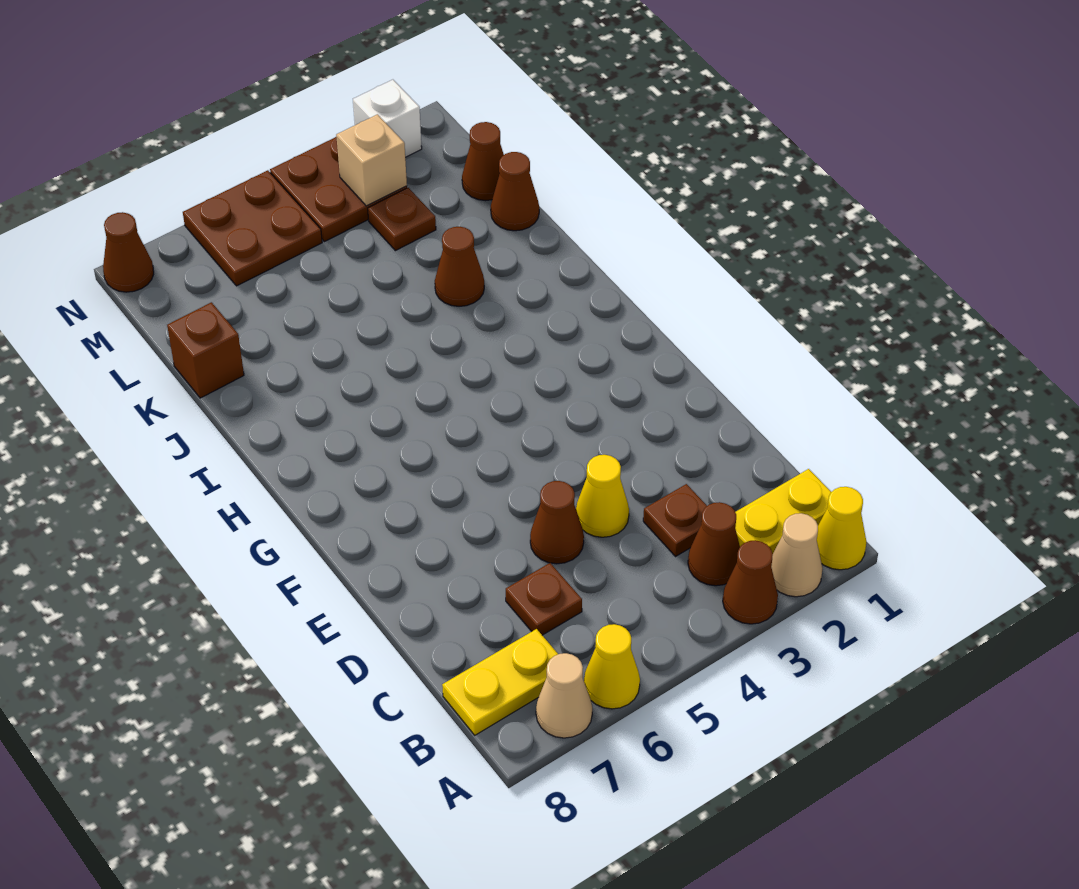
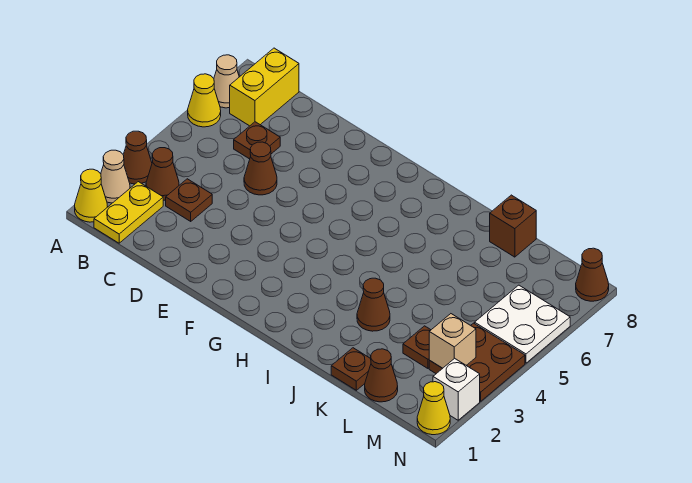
yellow 1x2 plate [442,629,558,735] -> yellow 1x2 brick [230,48,299,126]
yellow 1x1 cone [576,455,629,537] -> yellow 1x1 cone moved to [417,382,450,435]
brown 1x1 cone [491,152,539,231] -> brown 1x1 plate [331,348,371,390]
brown 2x2 plate [183,170,322,286] -> white 2x2 plate [475,285,570,363]

